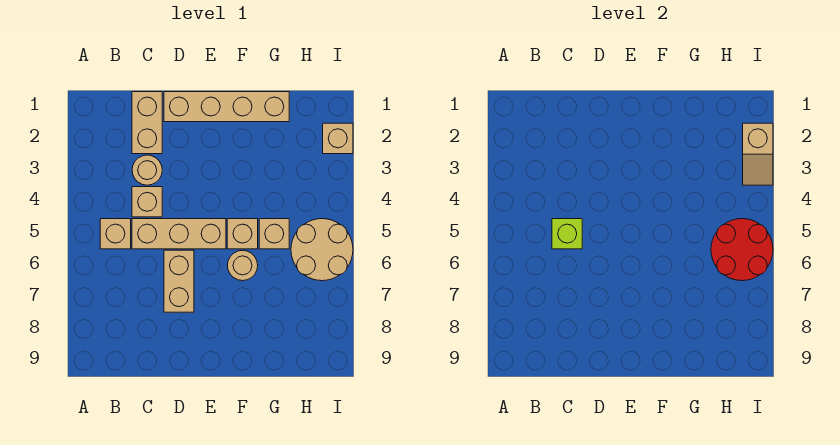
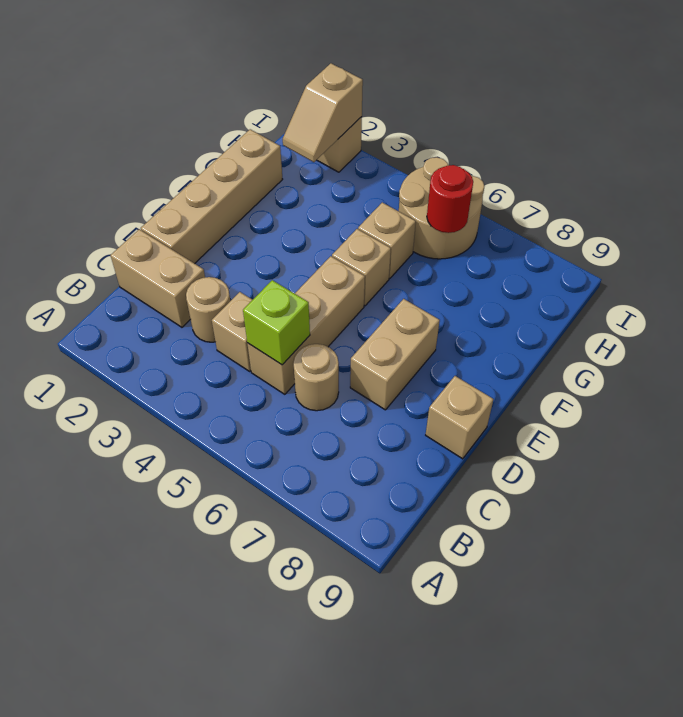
tan 1x1 brick [100,219,131,249] -> tan 1x1 brick moved to [426,376,493,459]
tan 1x2 brick [164,250,194,312] -> tan 1x2 brick turned to [350,299,440,410]
tan 1x1 round brick [228,250,258,281] -> tan 1x1 round brick moved to [293,344,339,411]
red 2x2 round brick [711,219,773,281] -> red 1x1 round brick [427,165,473,233]
tan 1x2 slope [743,123,773,185] -> tan 1x2 slope turned to [283,63,363,162]

